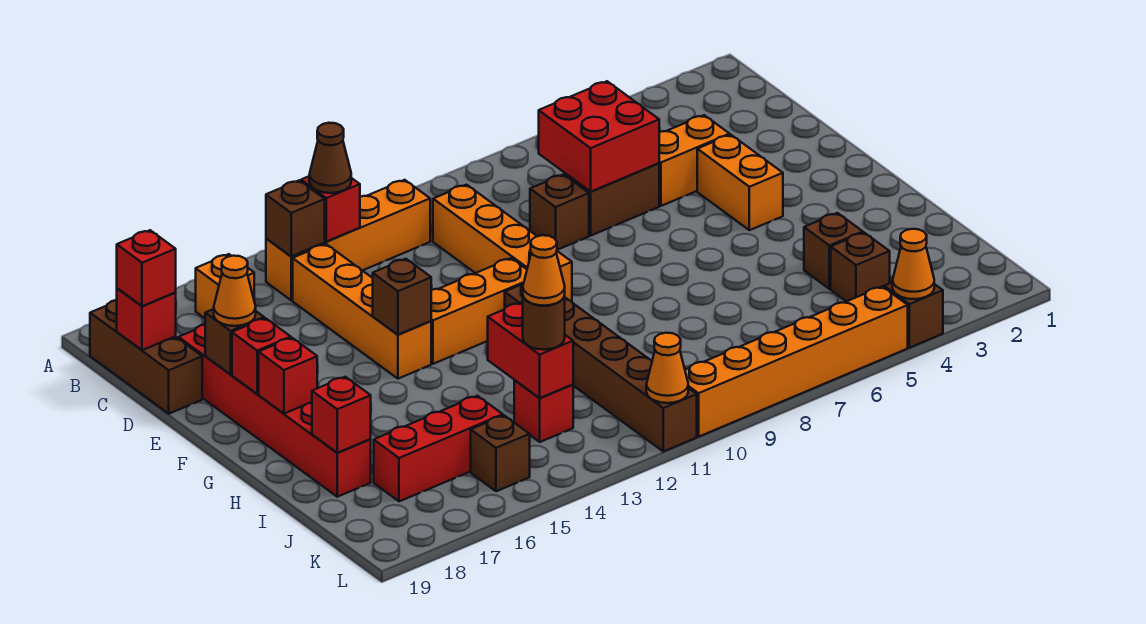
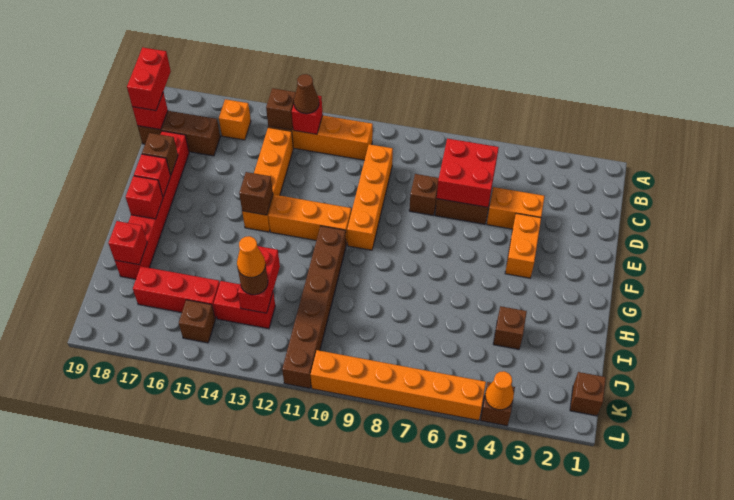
brown 1x3 brick [90,300,202,414] -> brown 1x3 brick turned to [138,111,220,156]
red 1x1 brick [117,230,176,306] -> red 1x2 brick [127,47,171,111]
orange 1x1 cone [214,256,256,326] -> none
brown 1x1 brick [831,233,890,302] -> brown 1x1 brick moved to [570,372,606,416]
red 1x1 brick [514,380,573,442] -> red 1x2 brick [214,281,275,329]
orange 1x1 cone [646,333,688,403] -> none

